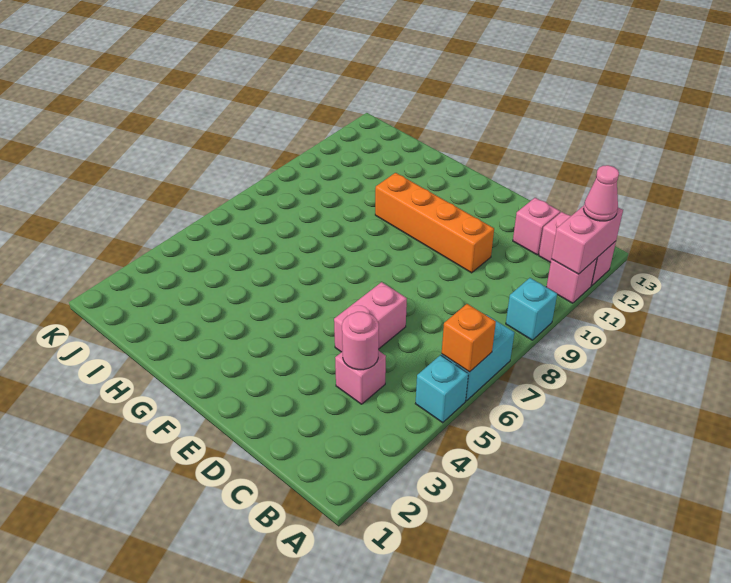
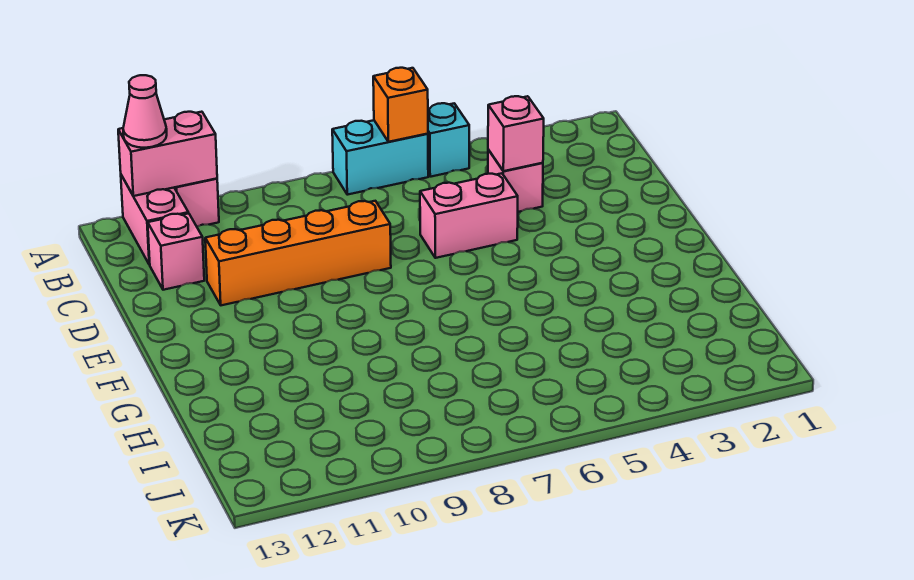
cyan 1x1 brick [506,278,557,340] -> none
pink 1x1 round brick [342,312,379,370] -> pink 1x1 brick [488,96,544,171]
orange 1x4 brick [375,173,494,273] -> orange 1x4 brick turned to [205,201,391,305]

